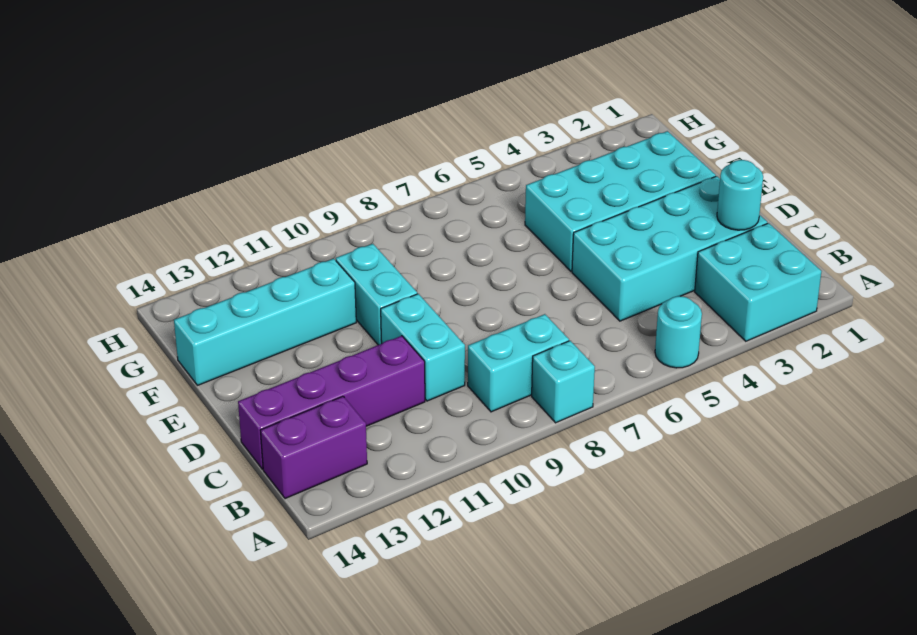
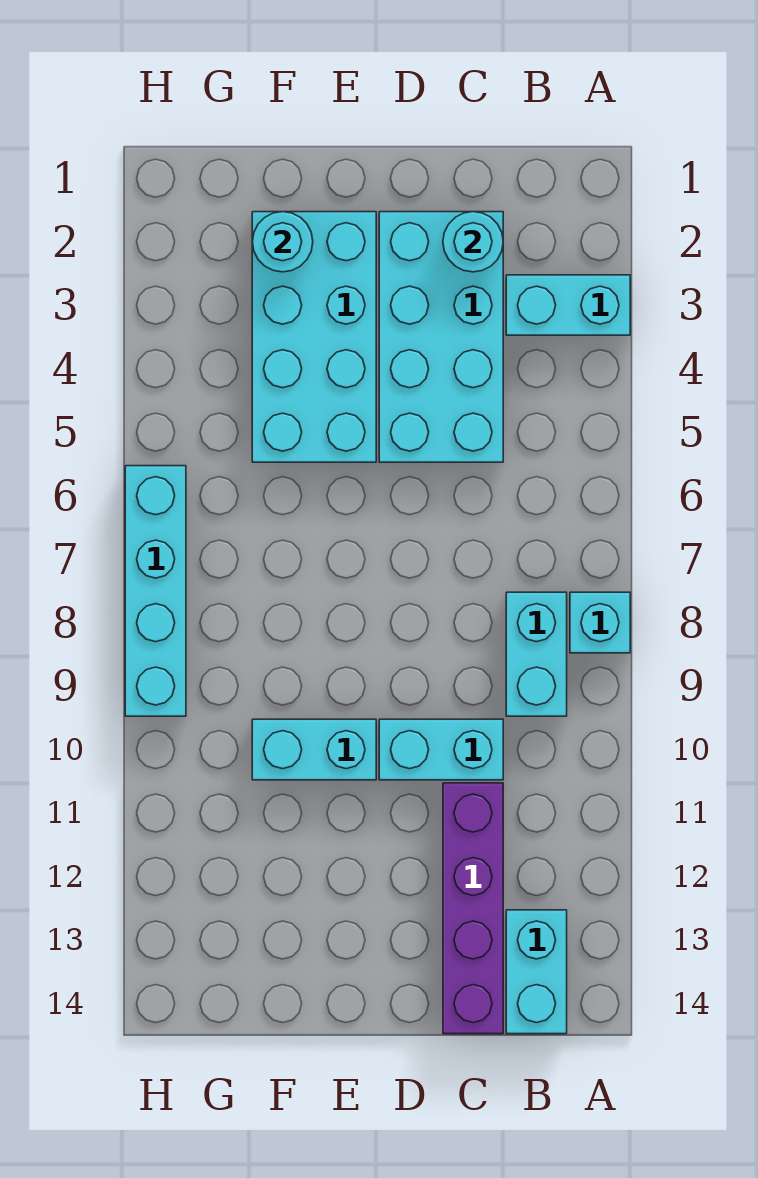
cyan 2x2 brick [695,223,822,341] -> cyan 1x2 brick [506,275,630,335]
cyan 1x1 round brick [655,296,702,368] -> cyan 1x1 round brick moved to [252,212,313,272]
purple 1x2 brick [260,396,367,499] -> cyan 1x2 brick [506,910,567,1034]
cyan 1x4 brick [174,259,356,385] -> cyan 1x4 brick moved to [125,466,186,716]

